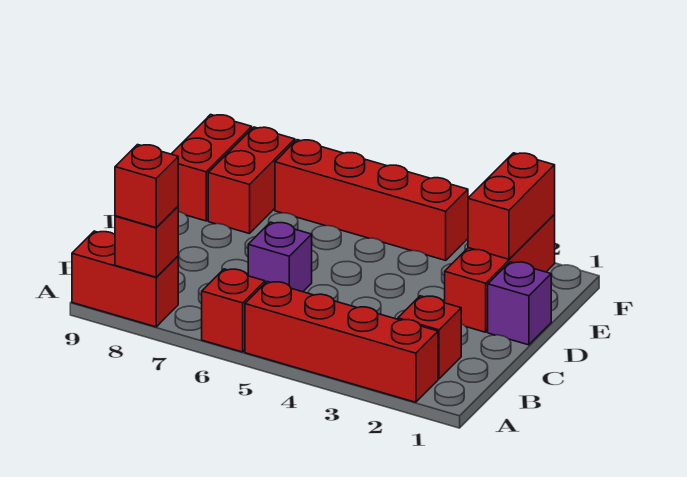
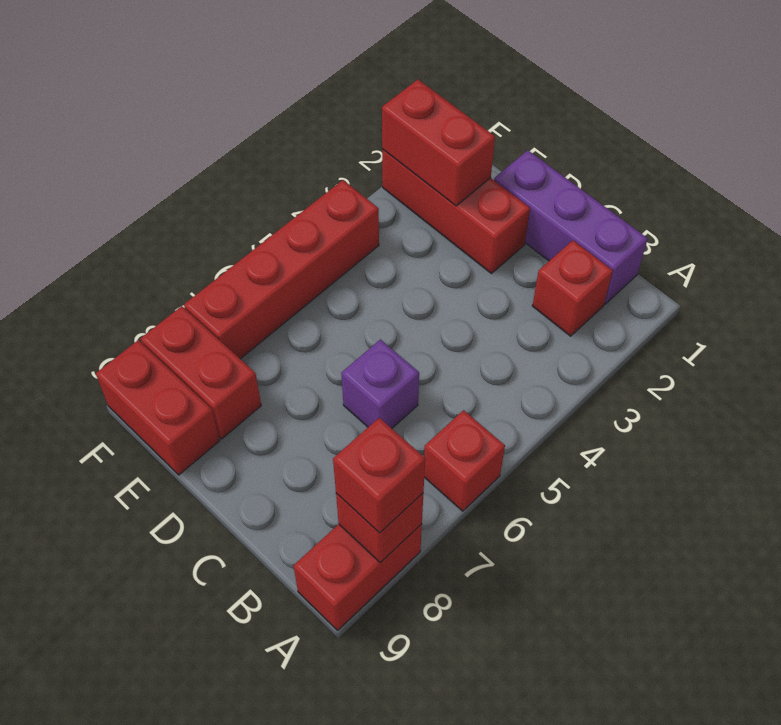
red 1x4 brick [245,282,438,402] -> none
purple 1x1 brick [488,262,551,345] -> purple 1x3 brick [494,150,648,304]

